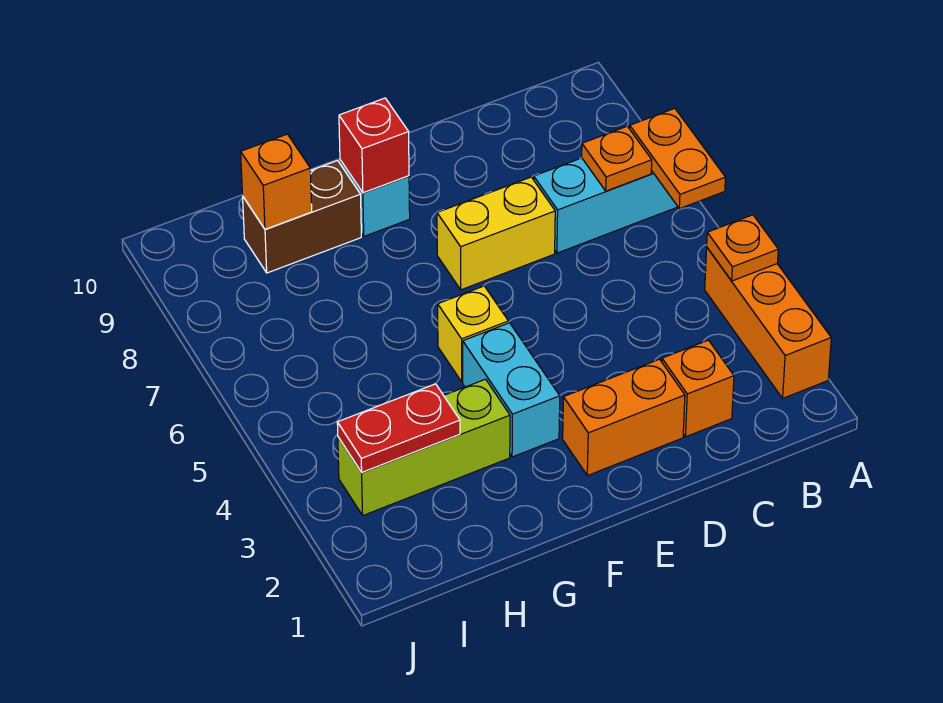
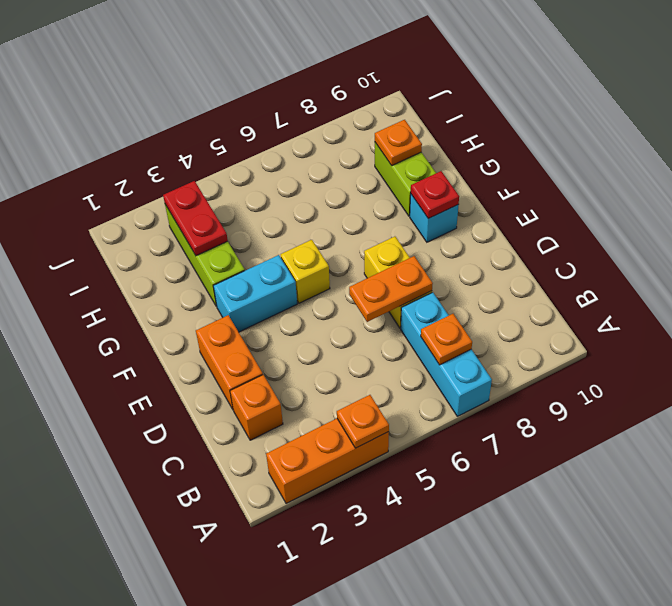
orange 1x2 plate [630,108,726,209] -> orange 1x2 plate moved to [349,256,433,322]
red 1x1 brick [339,98,409,193] -> red 1x1 plate [411,171,459,219]
brown 1x2 brick [243,161,361,273] -> lime 1x2 brick [375,143,436,216]
orange 1x1 brick [241,134,312,229] -> orange 1x1 plate [375,120,422,165]

